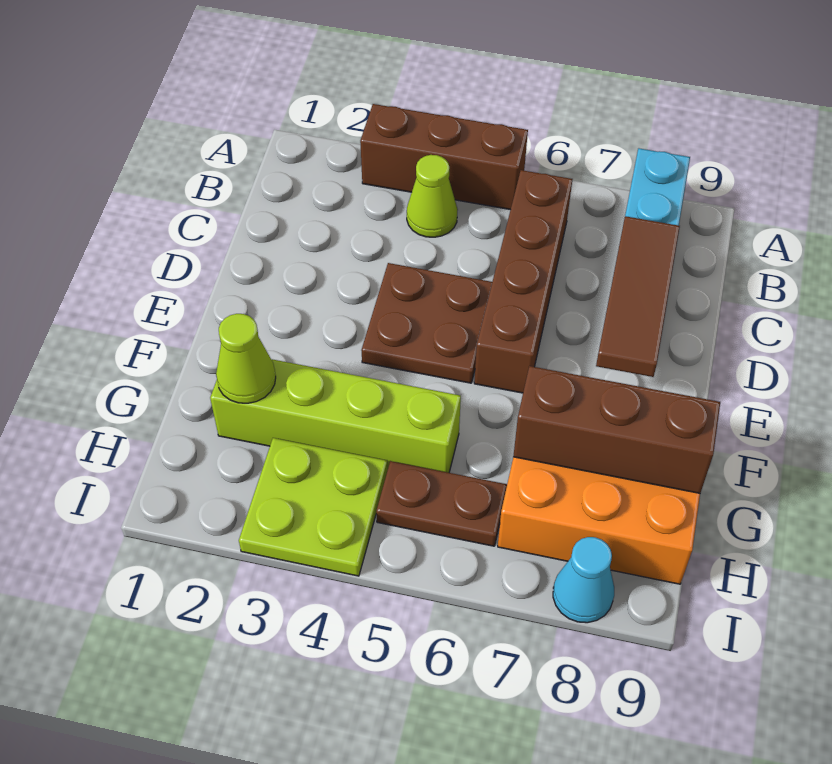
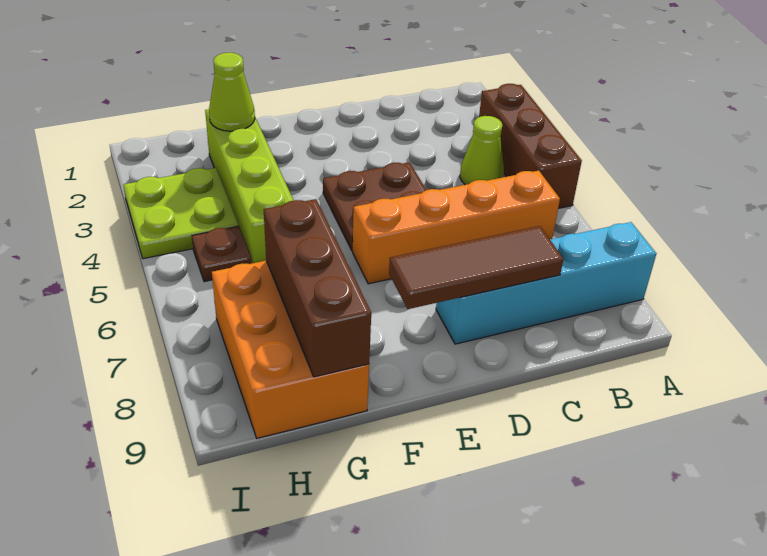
brown 1x4 brick [474,170,572,393] -> orange 1x4 brick [353,171,560,284]
brown 1x2 plate [376,461,507,546] -> brown 1x1 plate [192,226,252,282]
cyan 1x1 cone [553,537,614,623] -> none

